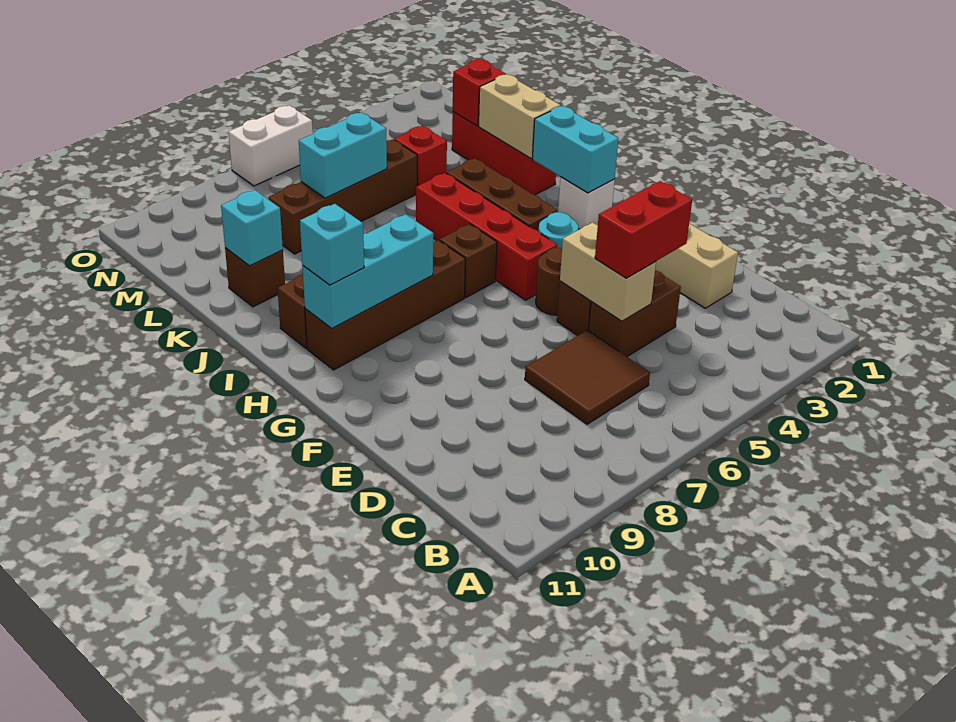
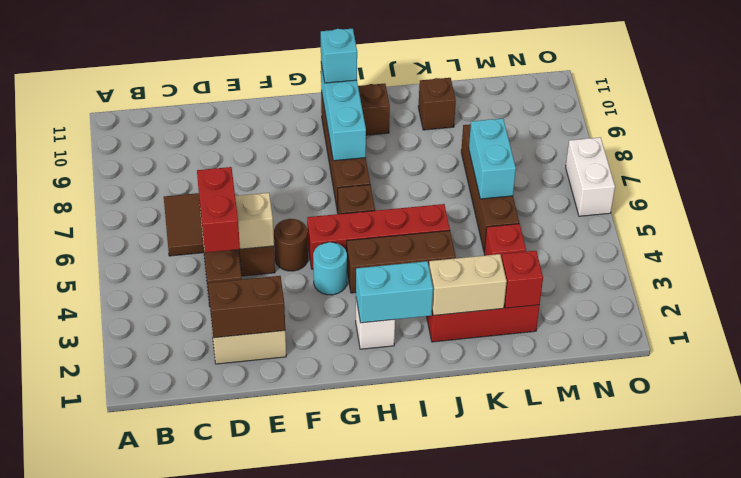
none -> brown 1x2 brick [208,276,285,338]
cyan 1x1 brick [221,190,283,266] -> none

